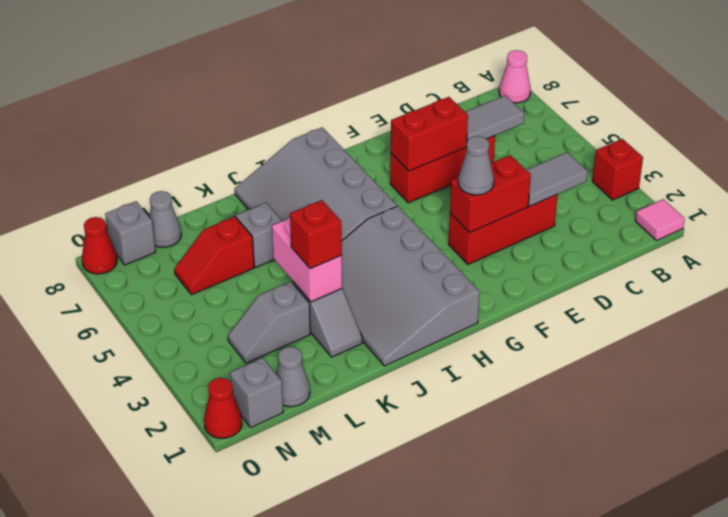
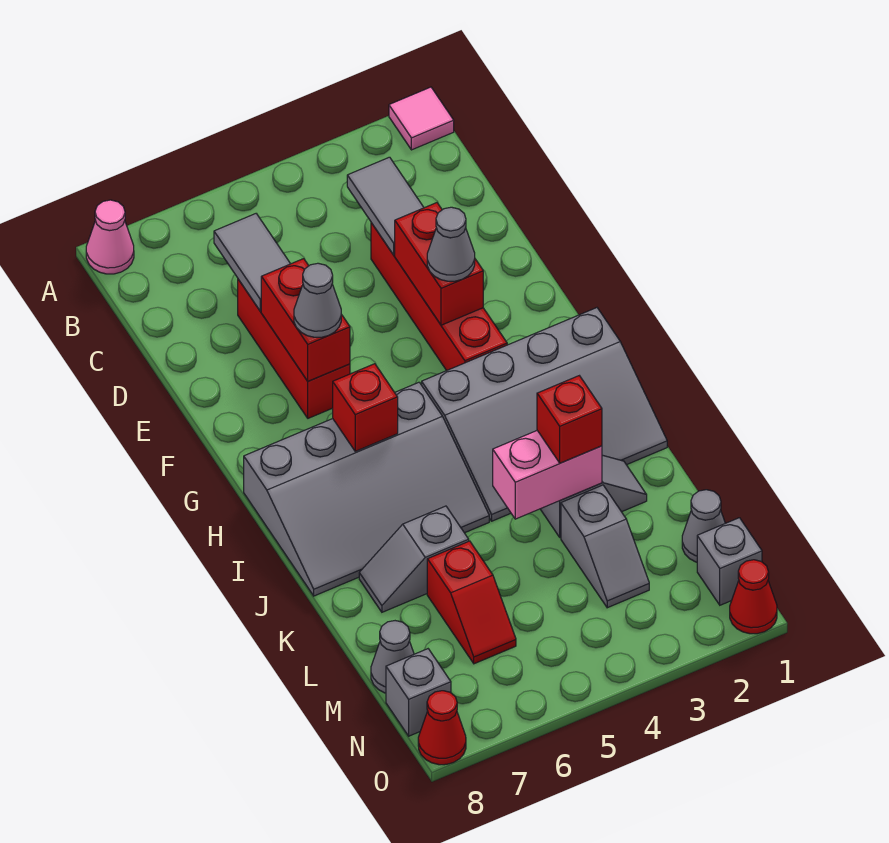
red 1x1 brick [592,139,643,200] -> red 1x1 brick moved to [333,364,398,451]
red 1x3 brick [449,195,557,264] -> red 1x4 brick [371,223,507,371]
none -> grey 1x1 cone [294,263,341,337]

